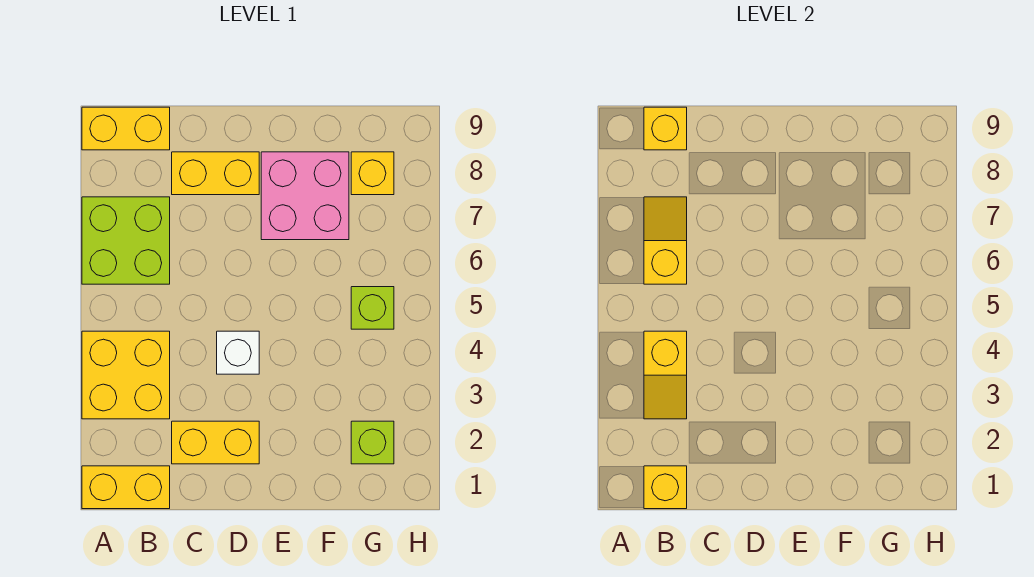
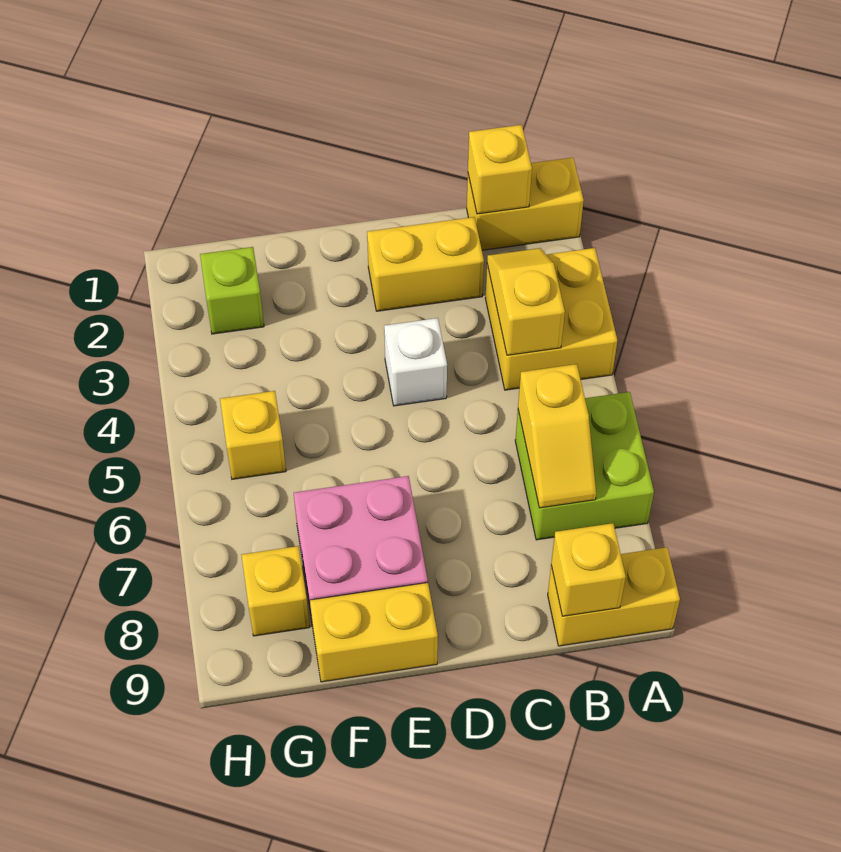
yellow 1x2 brick [172,152,259,195] -> yellow 1x2 brick moved to [310,583,438,682]
lime 1x1 brick [351,287,394,329] -> yellow 1x1 brick [220,391,286,479]

